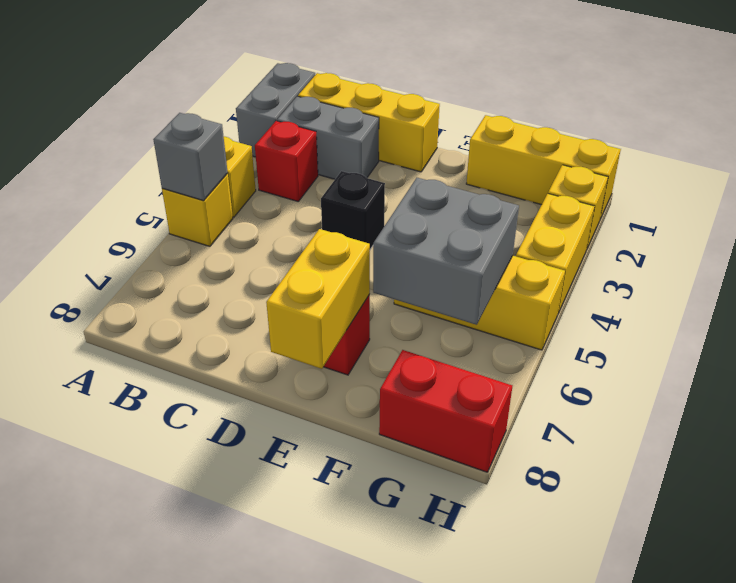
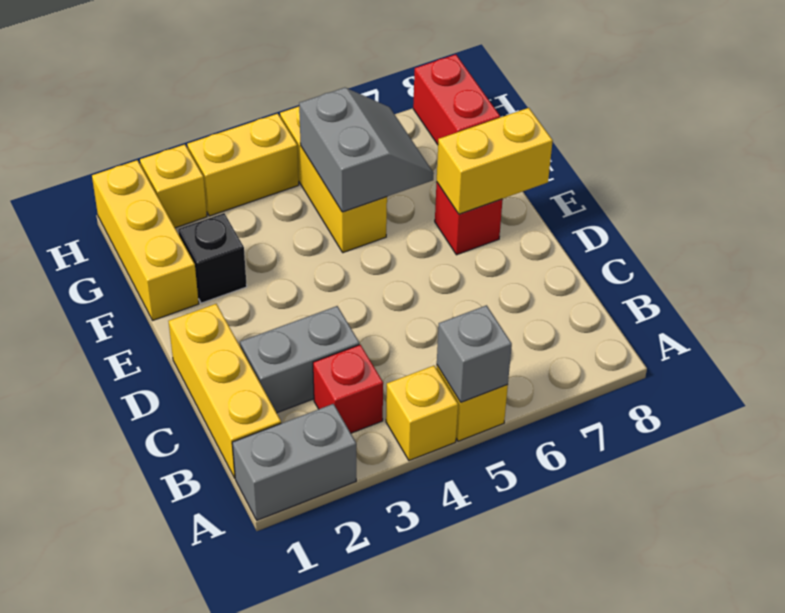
grey 1x2 brick [277,96,379,179] -> grey 1x2 brick turned to [240,306,359,413]
black 1x1 brick [321,171,385,249] -> black 1x1 brick moved to [178,213,247,303]
grey 2x2 brick [373,178,519,325] -> grey 2x2 slope [299,88,434,212]

